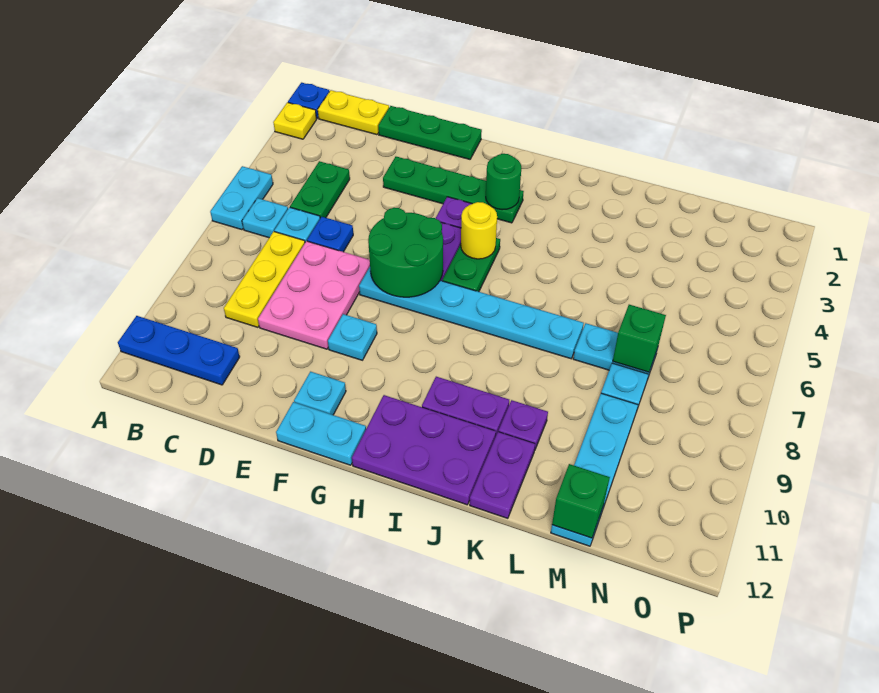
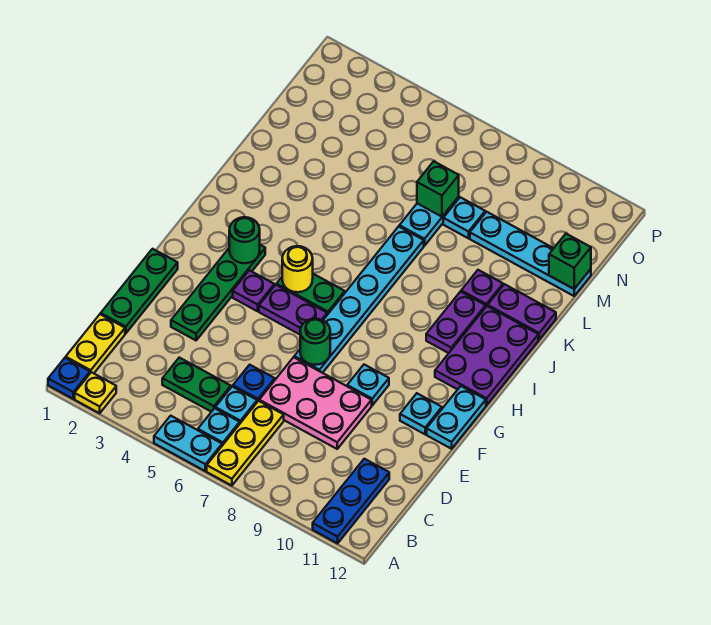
yellow 1x3 plate [224,232,305,327] -> yellow 1x3 plate turned to [207,401,284,486]
green 2x2 round brick [368,208,443,297] -> green 1x1 round brick [300,319,330,365]

